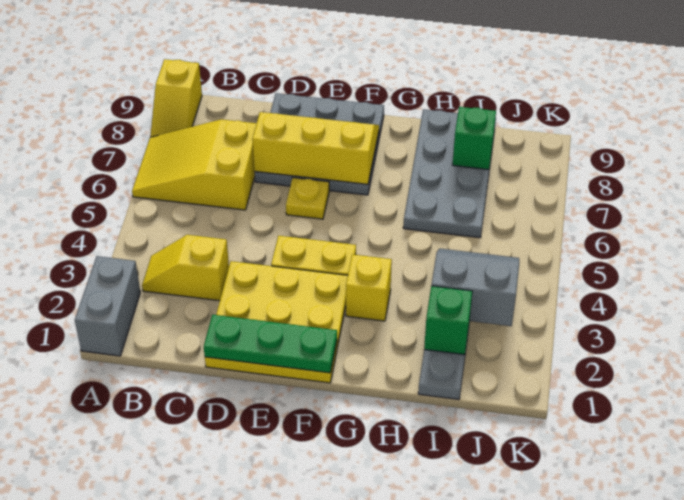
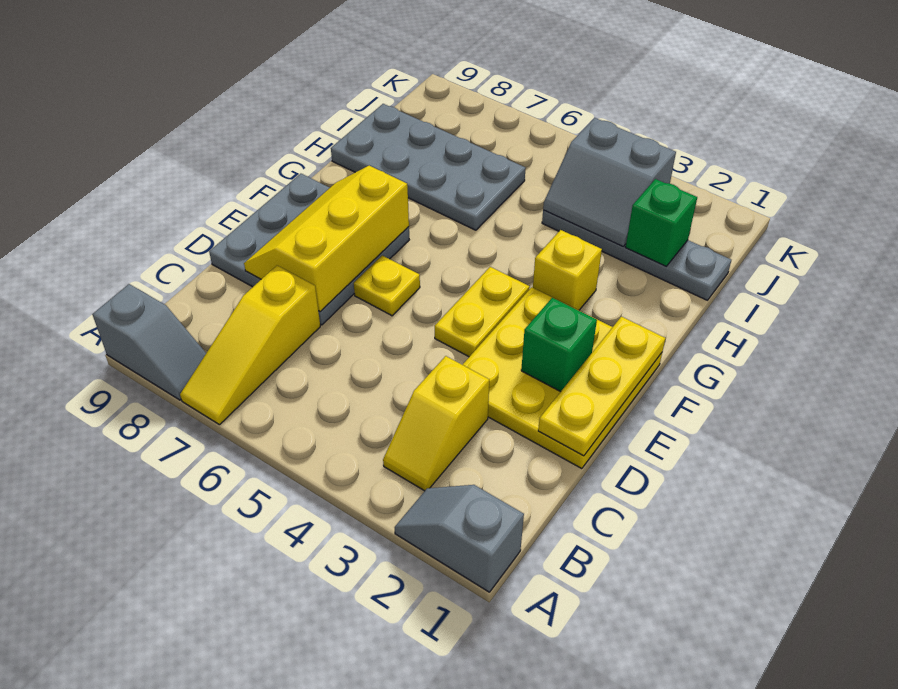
grey 1x2 brick [75,256,140,356] -> grey 1x2 slope [395,485,524,592]
yellow 2x3 slope [132,119,256,210] -> yellow 1x3 slope [180,265,320,425]
yellow 1x2 slope [150,59,202,137] -> grey 1x2 slope [92,284,206,400]
green 1x3 plate [204,315,337,373] -> yellow 1x3 plate [538,317,665,456]
grey 2x2 slope [431,248,519,326] -> grey 2x2 slope turned to [543,118,676,246]
green 1x1 brick [453,107,496,170] -> green 1x1 brick moved to [521,298,597,392]

